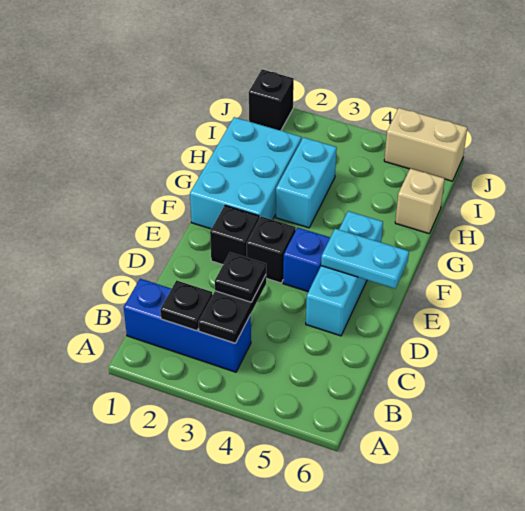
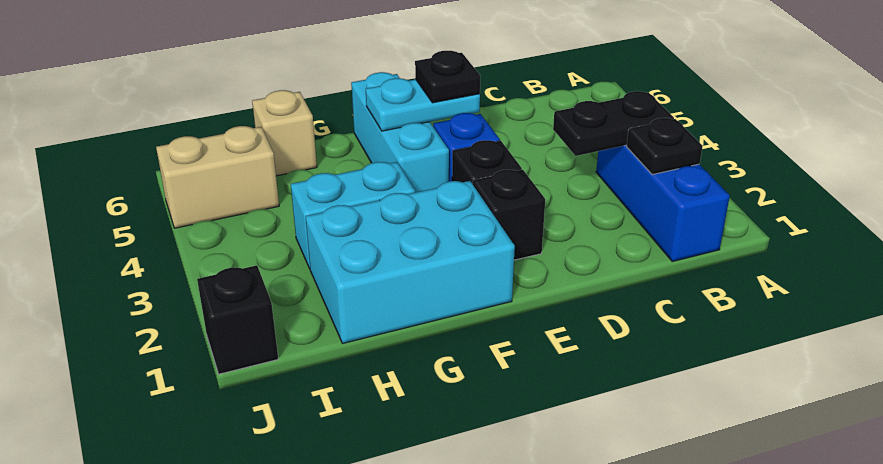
black 1x1 plate [215,253,266,302] -> black 1x1 plate moved to [415,51,480,103]
cyan 1x3 brick [306,211,383,336] -> cyan 1x3 brick turned to [351,72,449,192]
cyan 1x2 plate [321,229,409,289] -> cyan 1x2 plate turned to [366,78,480,131]
tan 1x2 brick [384,108,467,181] -> tan 1x2 brick turned to [156,126,279,228]

